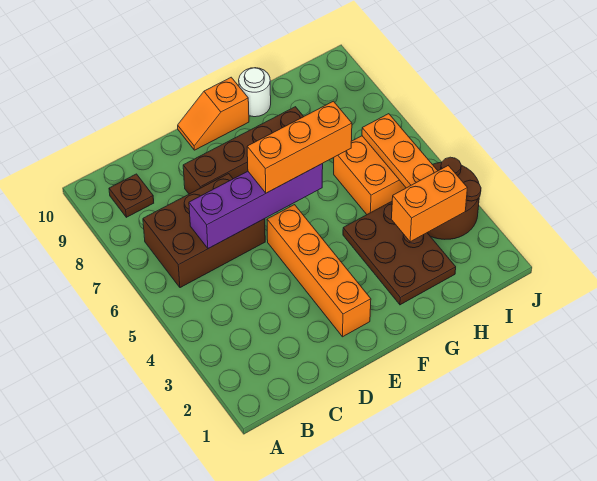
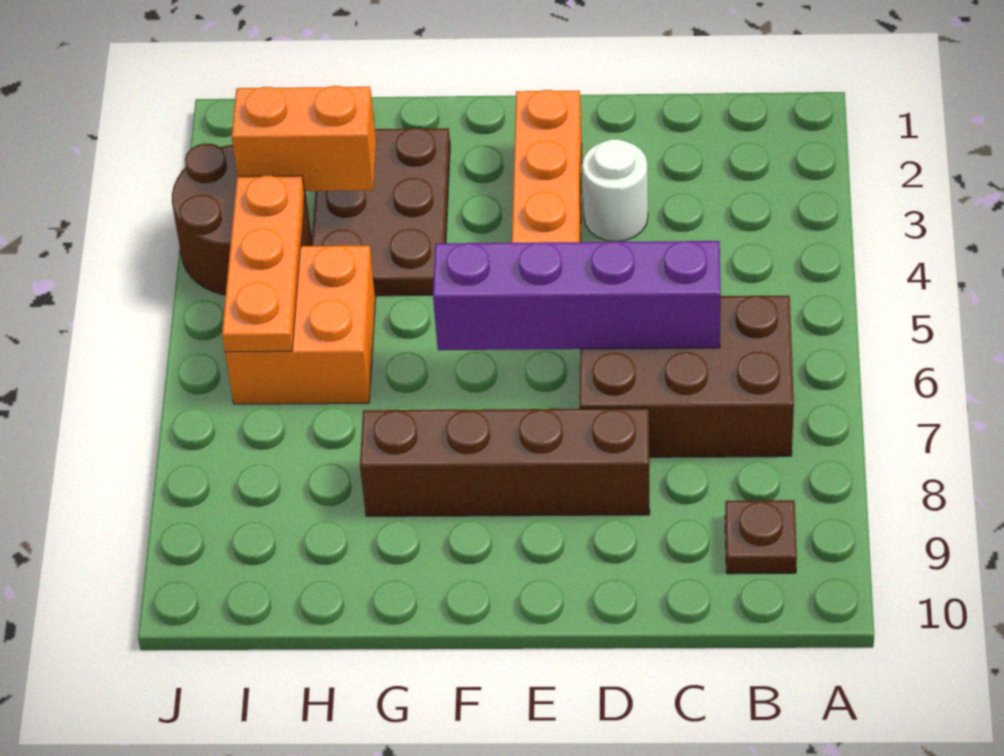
orange 1x3 brick [247,101,352,193] -> none
orange 1x2 slope [178,77,249,150] -> none
white 1x1 round brick [239,68,271,117] -> white 1x1 round brick moved to [582,139,648,242]

